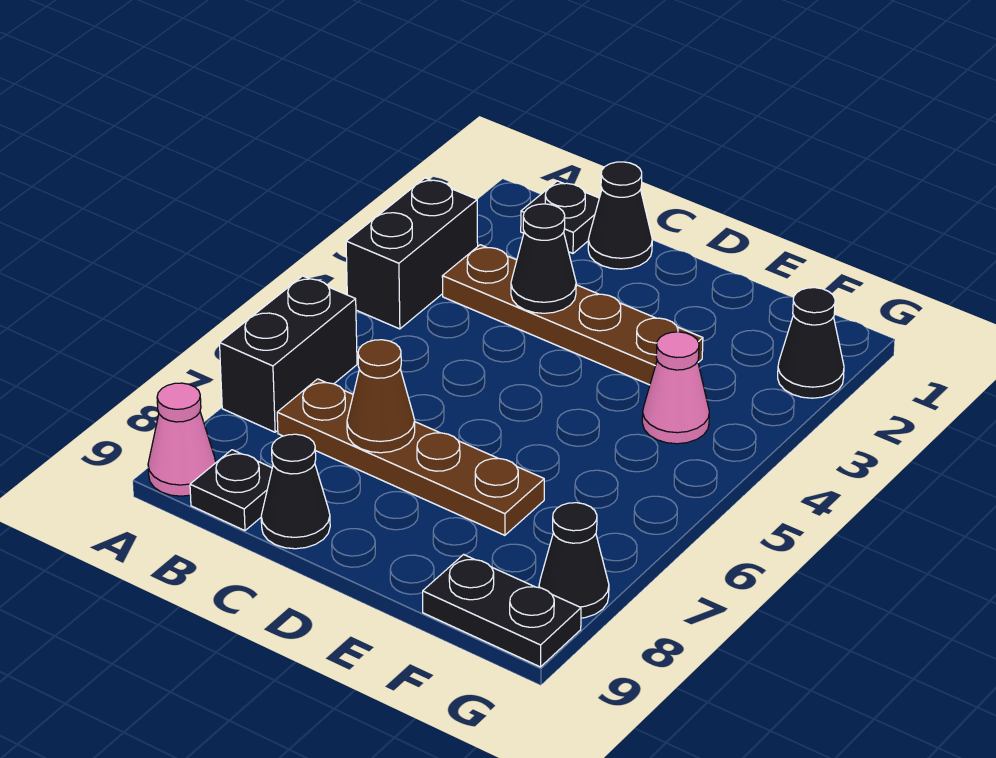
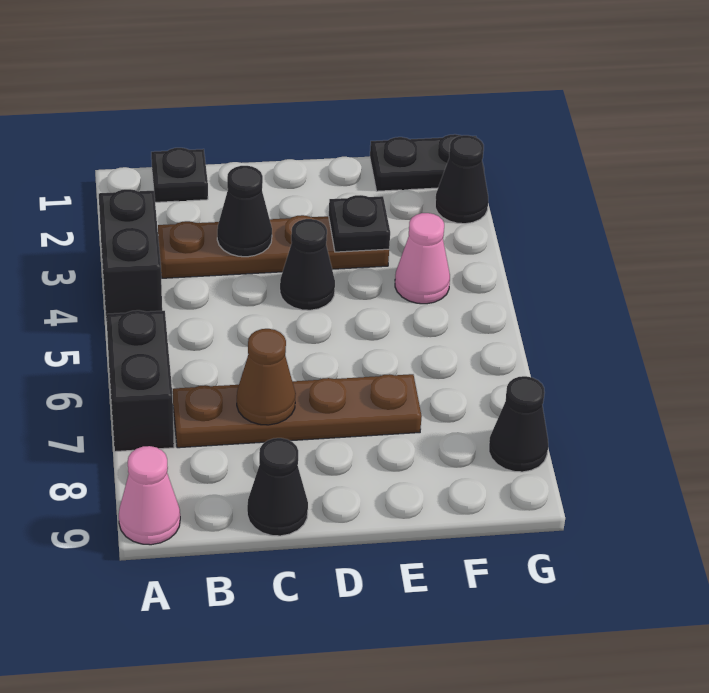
black 1x1 plate [190,450,272,531] -> black 1x1 plate moved to [329,195,390,252]
black 1x1 cone [588,162,652,269] -> black 1x1 cone moved to [280,219,335,310]
black 1x2 plate [423,555,581,667] -> black 1x2 plate moved to [370,134,484,191]

